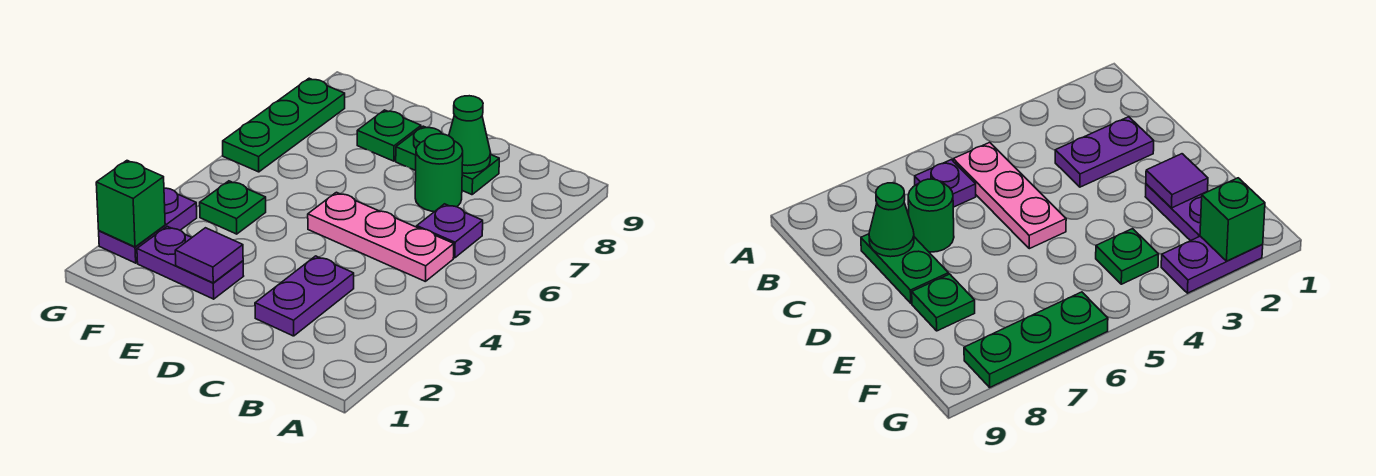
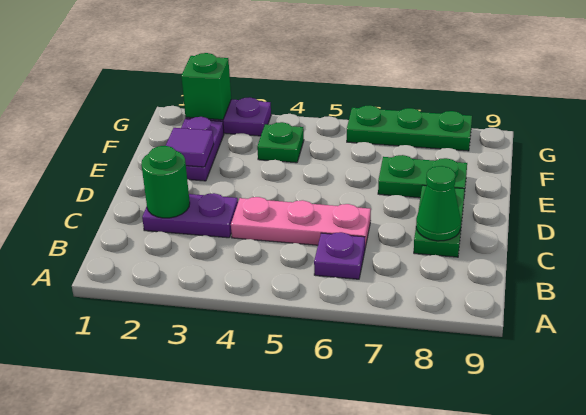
pink 1x3 plate [308,192,454,282] -> pink 1x3 plate turned to [231,197,371,247]
green 1x1 round brick [415,134,463,212] -> green 1x1 round brick moved to [141,146,190,218]
green 1x1 plate [357,110,421,161] -> green 1x2 plate [378,155,467,198]

